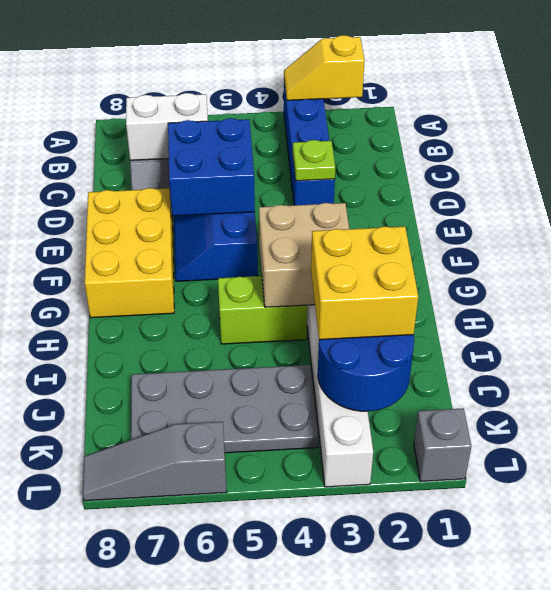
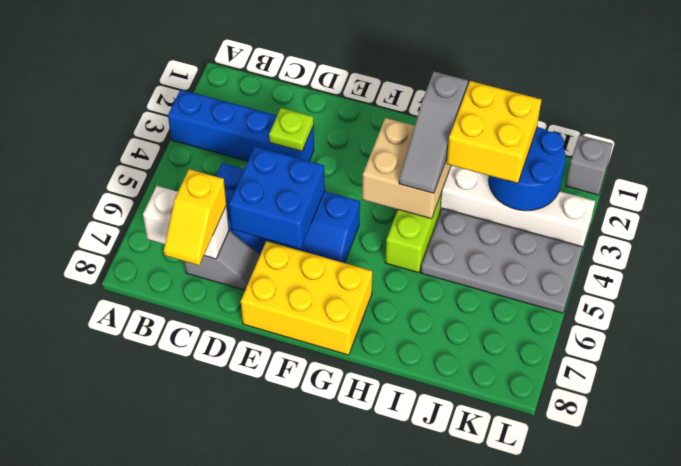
yellow 1x2 slope [284,35,365,100] -> yellow 1x2 slope moved to [164,169,226,265]
white 1x2 brick [126,93,208,160] -> white 1x2 brick turned to [143,186,229,259]
grey 2x4 plate [131,365,319,453] -> grey 2x4 plate turned to [421,208,583,313]
grey 1x3 slope [83,422,227,501] -> grey 1x3 slope moved to [399,72,468,193]

